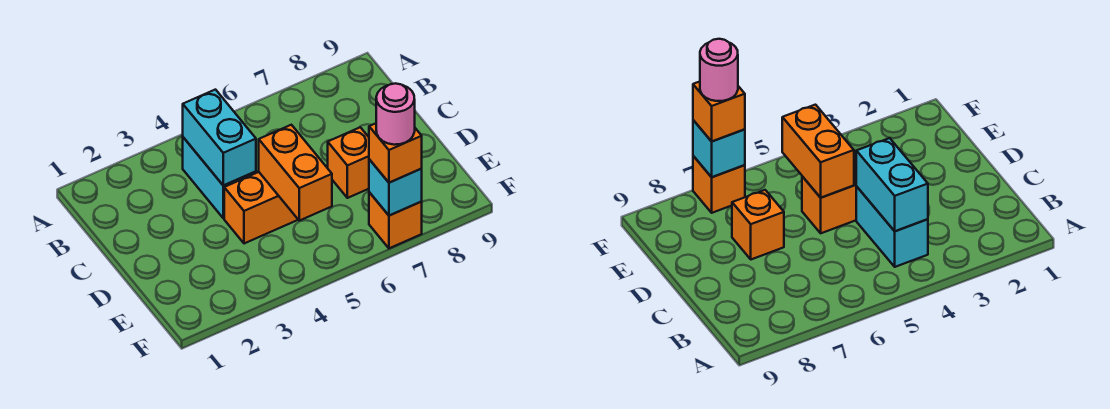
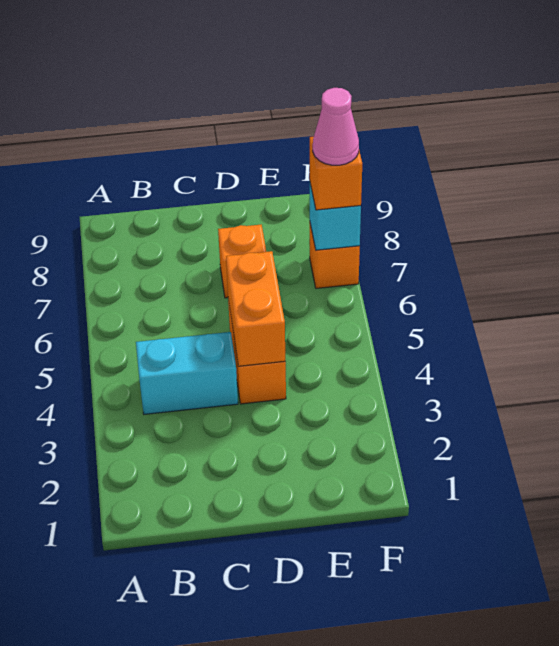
cyan 1x2 brick [183,90,256,185] -> none
orange 1x2 brick [259,125,332,221] -> orange 1x2 brick turned to [226,251,285,366]
pink 1x1 round brick [376,83,415,145] -> pink 1x1 cone [313,88,359,165]

